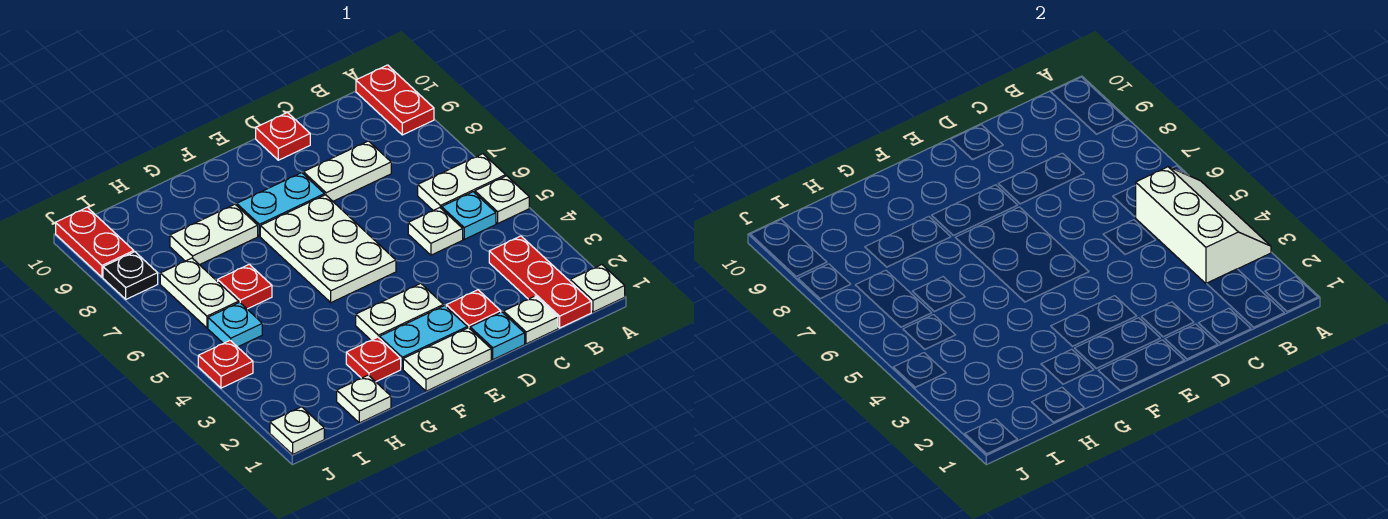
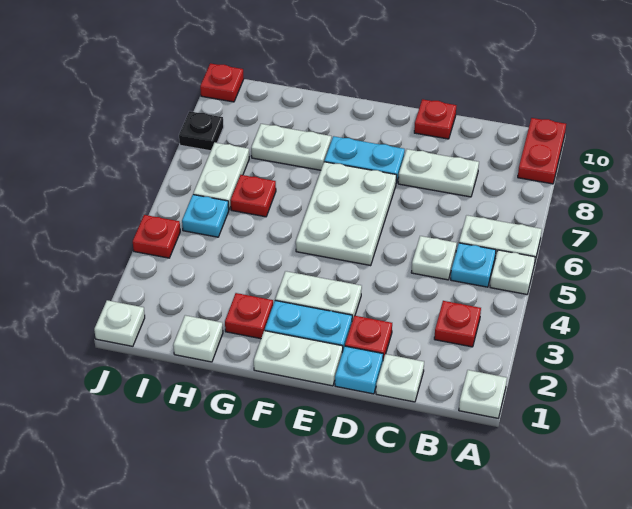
white 2x3 slope [1135,167,1271,284] -> none
red 1x3 plate [489,236,591,328] -> red 1x1 plate [434,301,481,347]
red 1x2 plate [56,207,134,277] -> red 1x1 plate [200,63,244,102]

